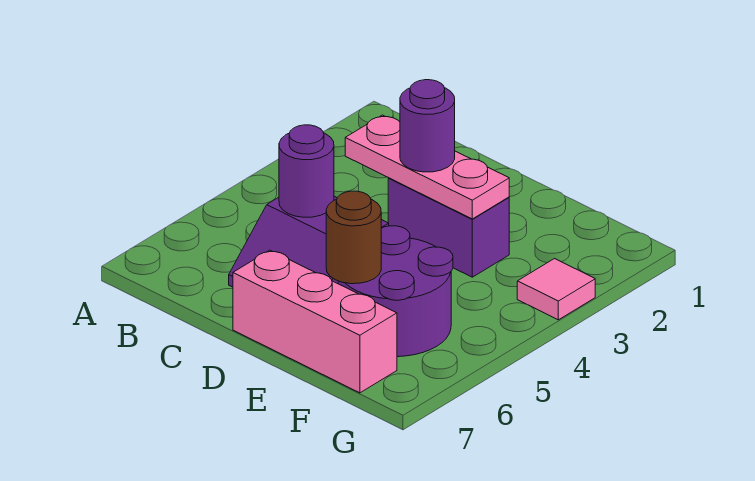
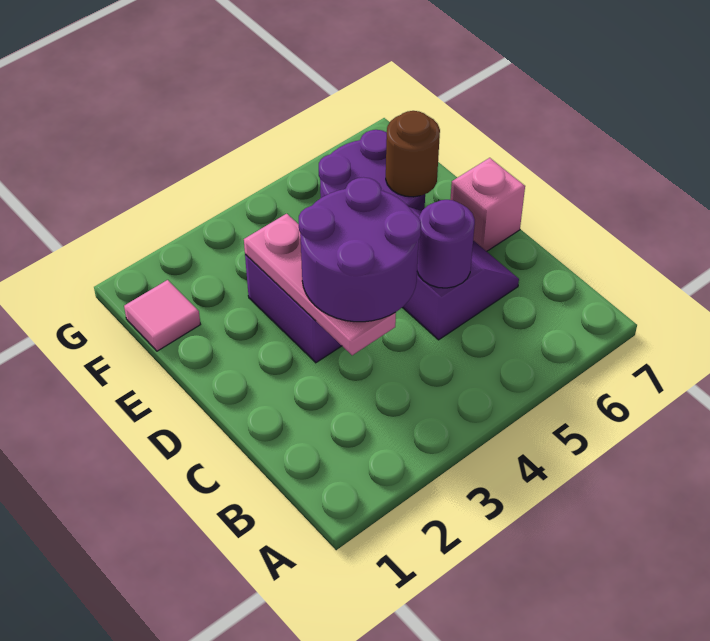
purple 1x1 round brick [400,80,455,172] -> purple 2x2 round brick [299,177,421,322]
pink 1x3 brick [233,250,397,393] -> pink 1x1 brick [450,158,525,251]
pink 1x1 tile [517,259,595,320] -> pink 1x1 tile moved to [124,280,200,351]

